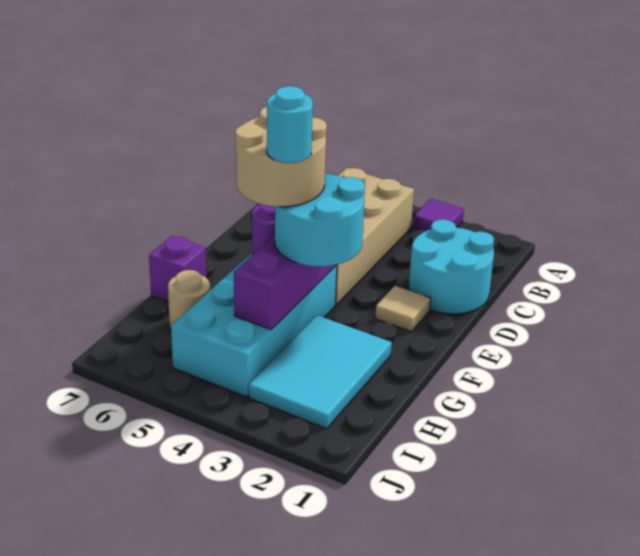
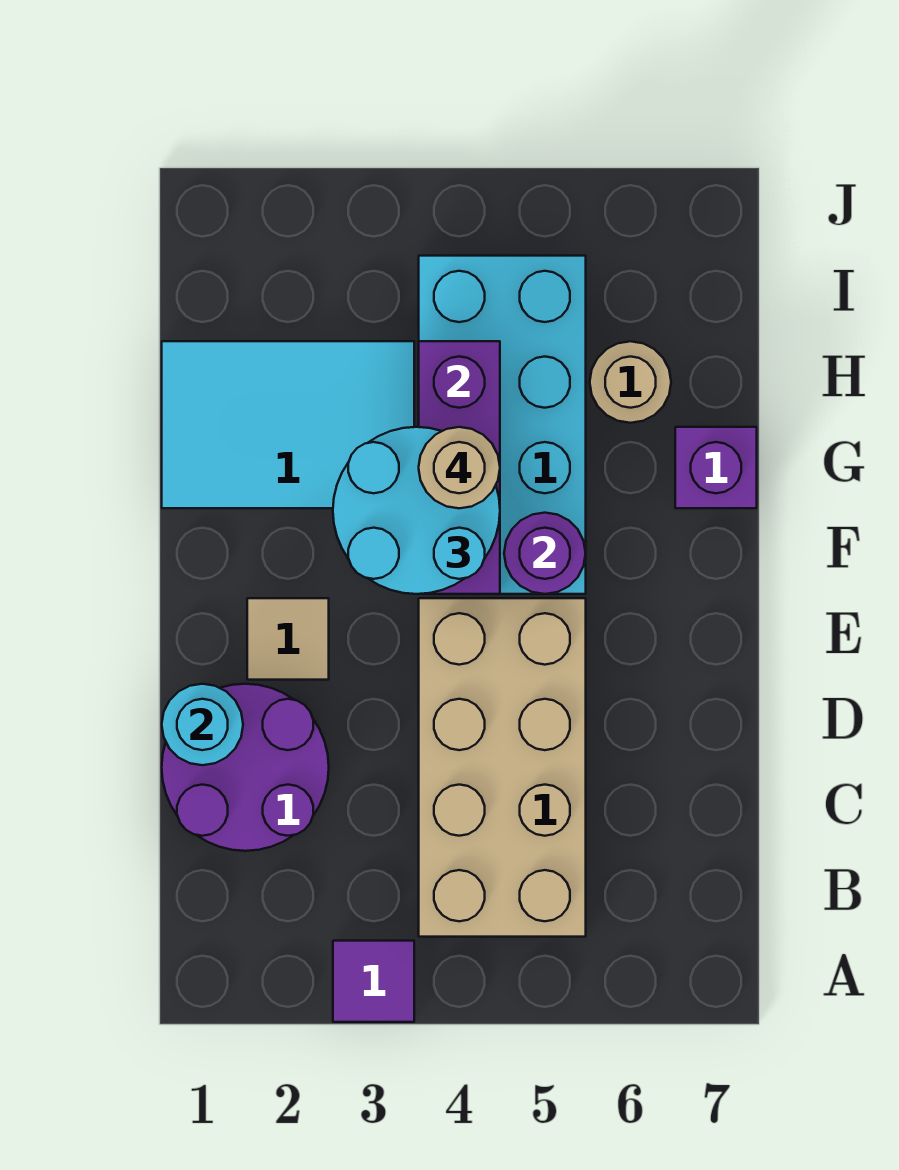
cyan 2x2 round brick [409,219,494,314] -> purple 2x2 round brick [162,684,329,851]
tan 2x2 round brick [235,107,327,207] -> tan 1x1 round brick [419,427,500,508]
cyan 2x3 tile [249,315,392,429] -> cyan 2x3 tile turned to [162,341,414,508]
cyan 1x1 round brick [267,86,313,163] -> cyan 1x1 round brick moved to [162,684,243,765]

